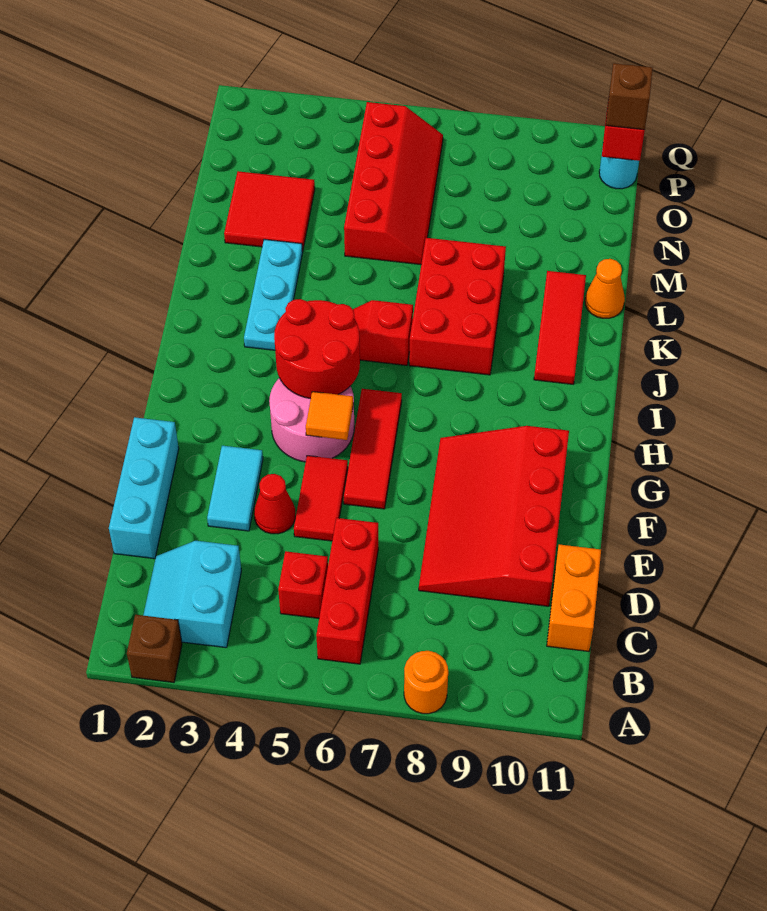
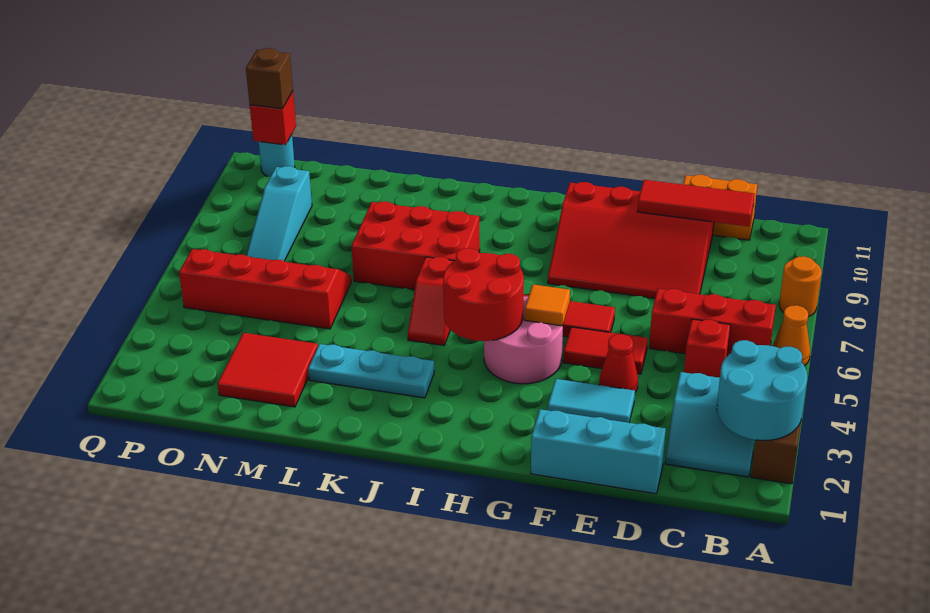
none -> cyan 2x2 round brick [717,340,807,440]
red 1x3 tile [534,271,586,384] -> red 1x3 tile moved to [637,180,755,226]
orange 1x1 cone [585,259,625,318] -> orange 1x1 cone moved to [773,305,810,366]
none -> cyan 1x3 slope [246,166,312,261]

